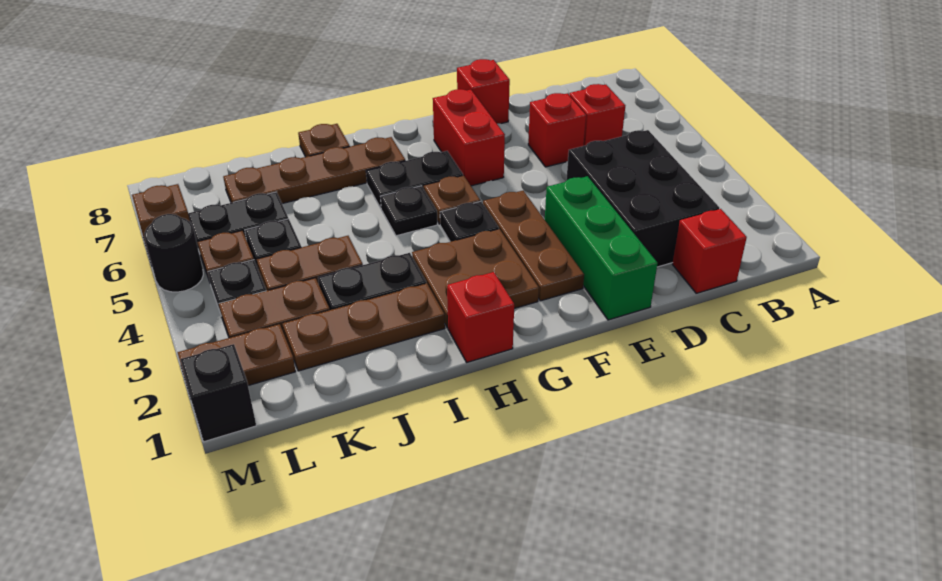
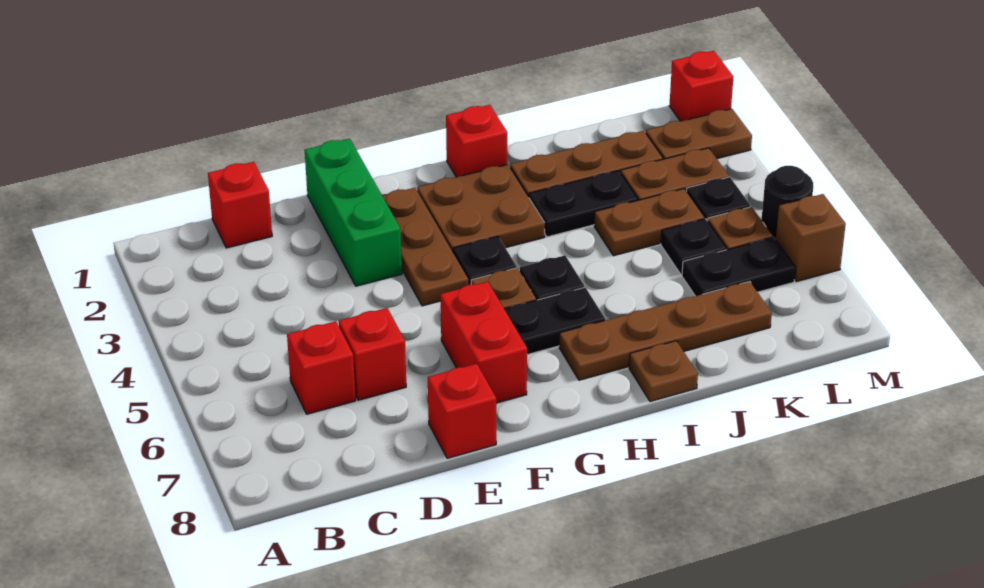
black 2x3 brick [566,130,719,267] -> none
black 1x1 brick [180,344,256,442] -> red 1x1 brick [669,51,733,121]

